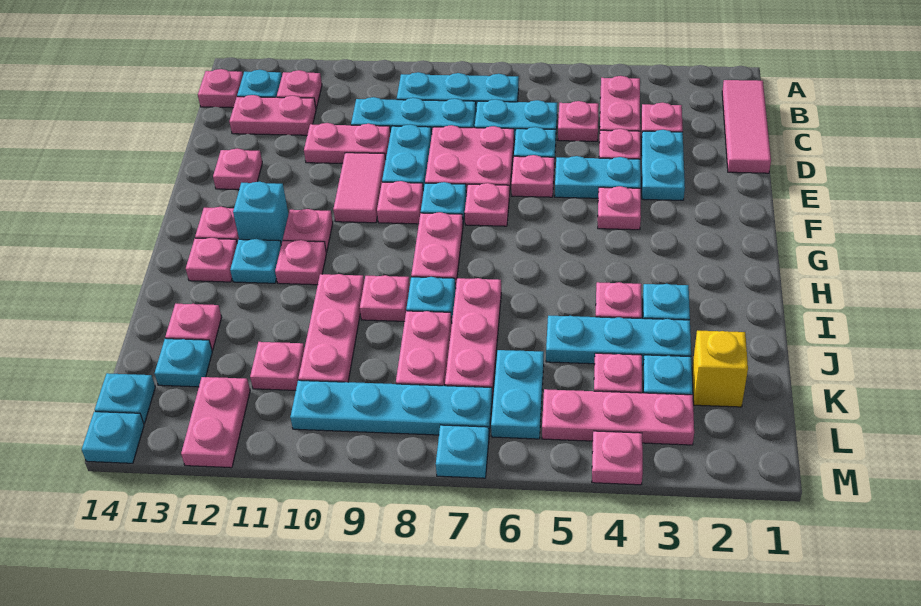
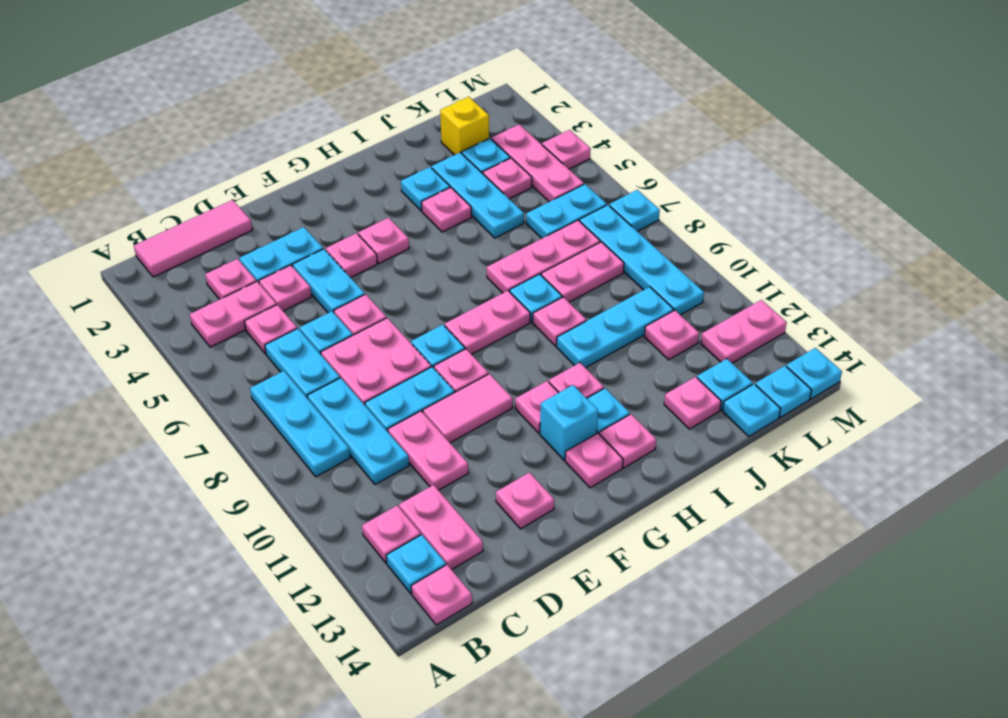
pink 1x1 plate [465,183,509,226] -> pink 1x1 plate moved to [358,218,409,263]
pink 1x3 plate [298,274,364,382] -> cyan 1x3 plate [557,287,674,368]
none -> cyan 1x1 plate [723,384,780,436]

